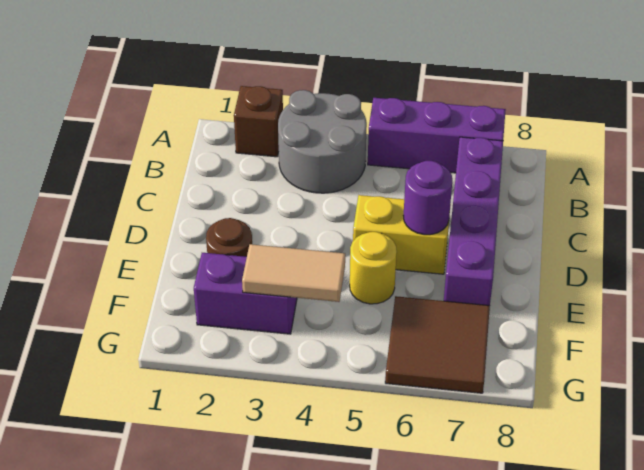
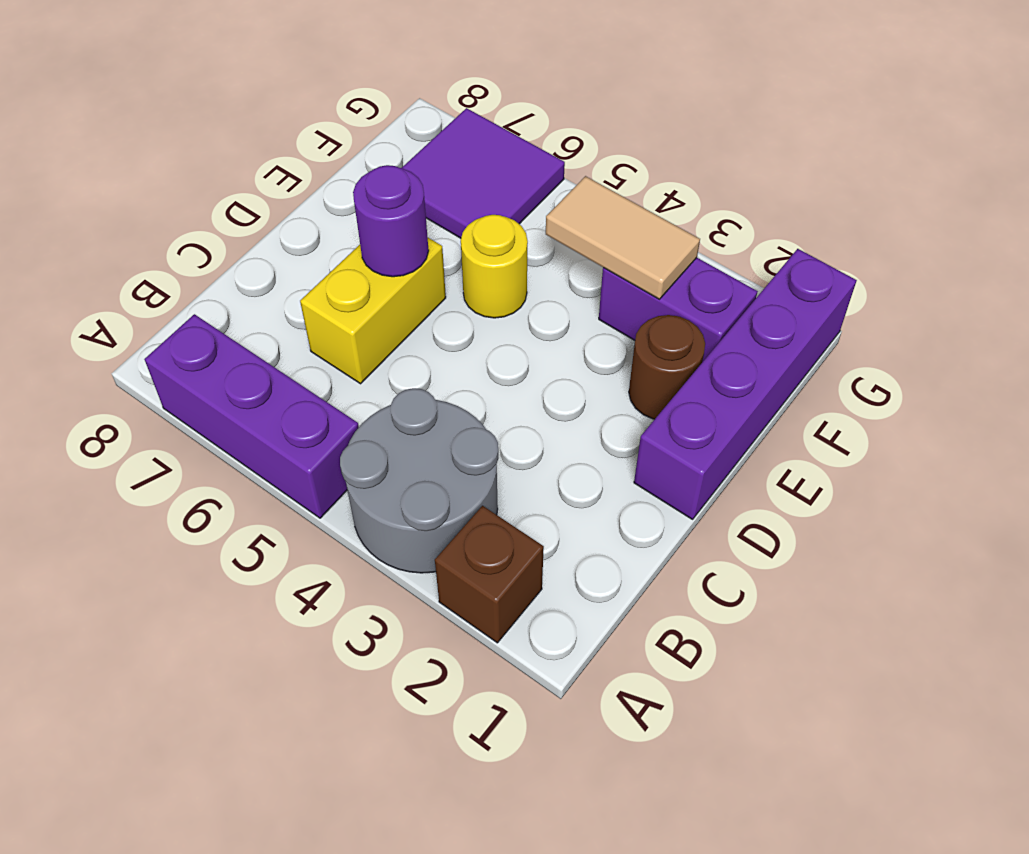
purple 1x4 brick [444,137,503,305] -> purple 1x4 brick moved to [634,249,857,519]
yellow 1x2 brick [353,195,451,274] -> yellow 1x2 brick turned to [300,238,446,384]
brown 2x2 tile [385,296,490,393] -> purple 2x2 tile [402,108,565,238]

